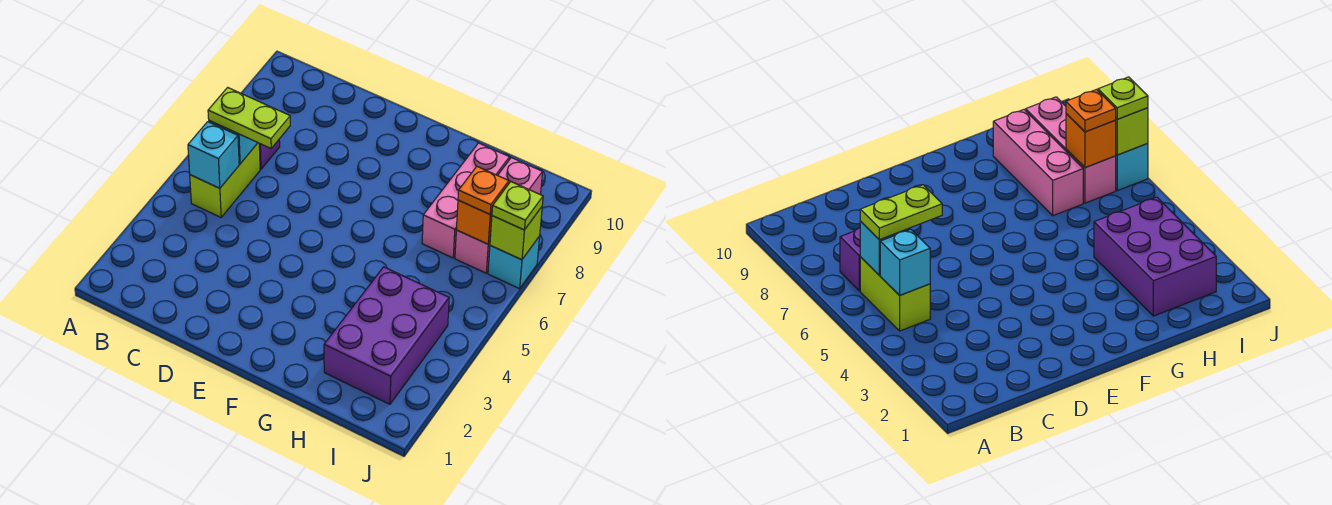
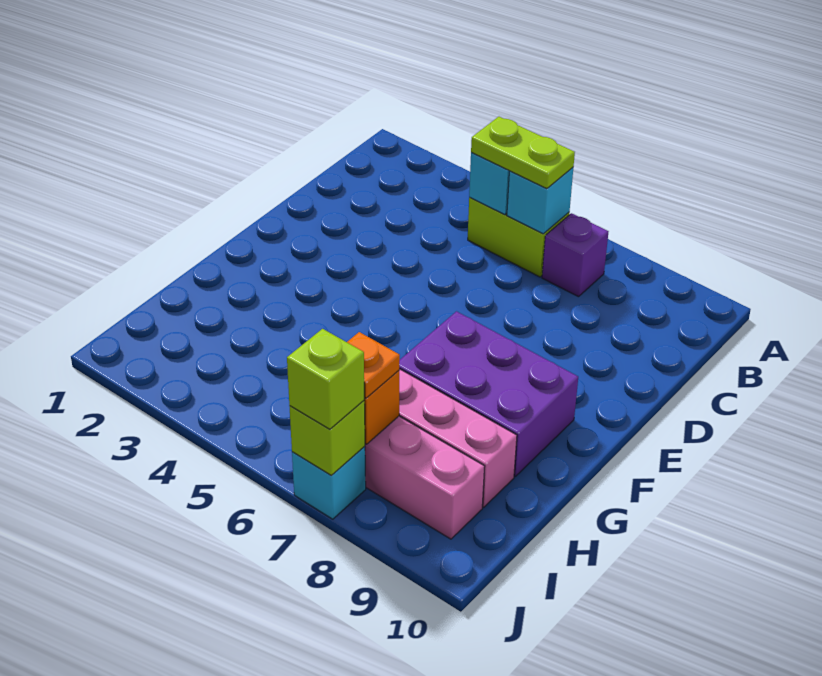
lime 1x2 plate [208,87,290,148] -> lime 1x2 plate turned to [471,117,575,189]
purple 2x3 brick [324,267,449,404] -> purple 2x3 brick moved to [399,311,578,476]
lime 1x1 plate [492,182,543,230] -> lime 1x1 brick [287,329,364,429]

